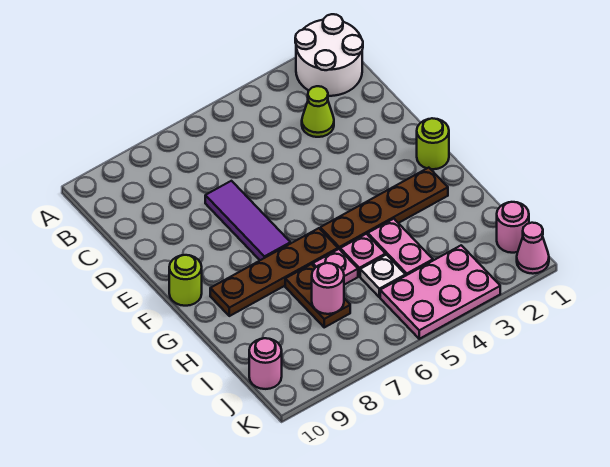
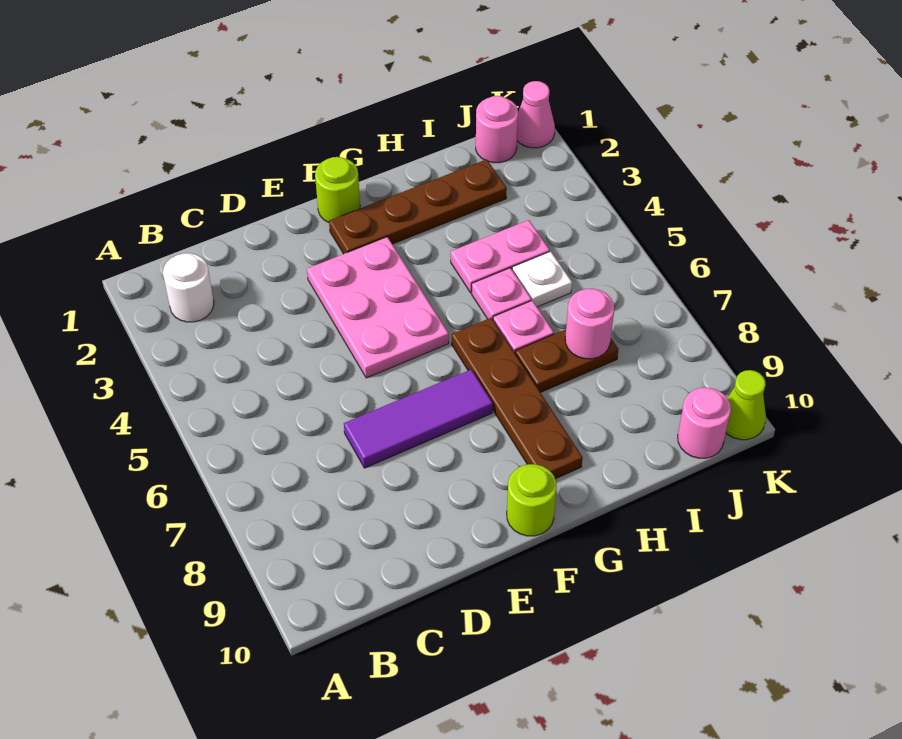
white 2x2 round brick [295,14,363,96] -> white 1x1 round brick [163,253,214,322]
lime 1x1 cone [302,86,334,137] -> lime 1x1 cone moved to [726,370,766,440]
brown 1x4 plate [320,168,448,249] -> brown 1x4 plate turned to [329,159,507,254]
pink 2x3 plate [380,245,500,339] -> pink 2x3 plate moved to [307,237,449,378]

